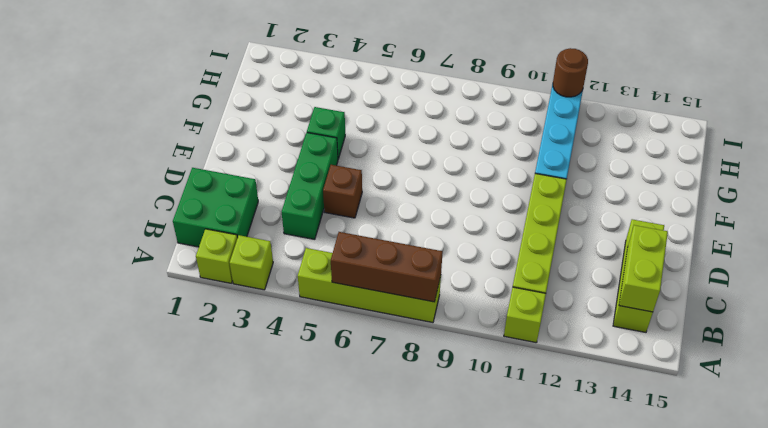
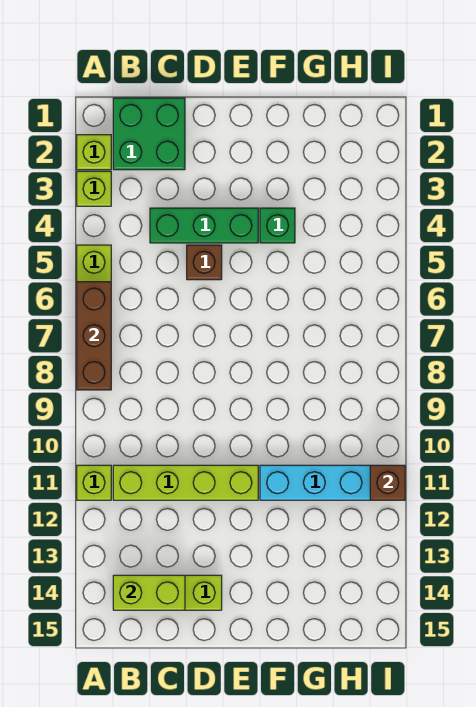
brown 1x1 round brick [553,48,588,97] -> brown 1x1 brick [370,465,405,500]

